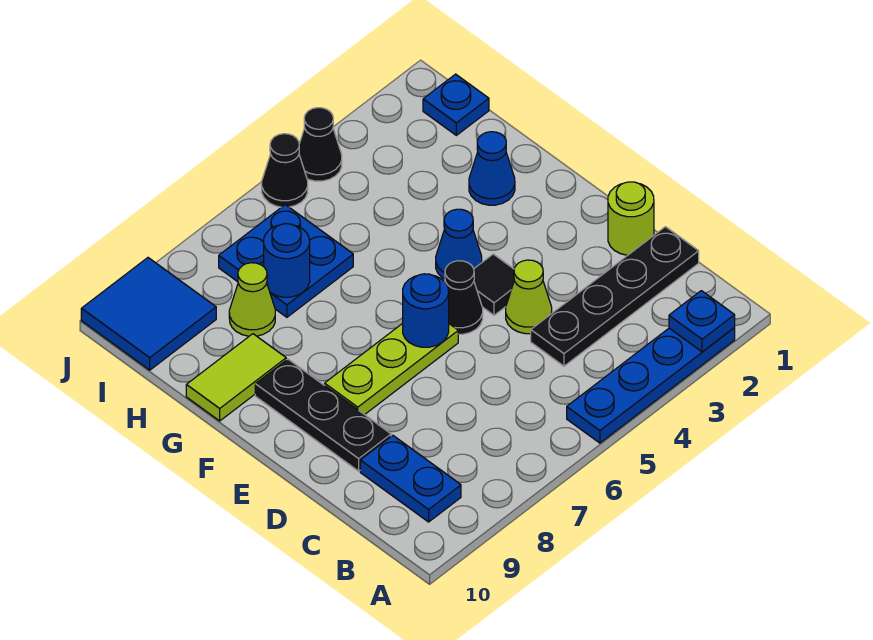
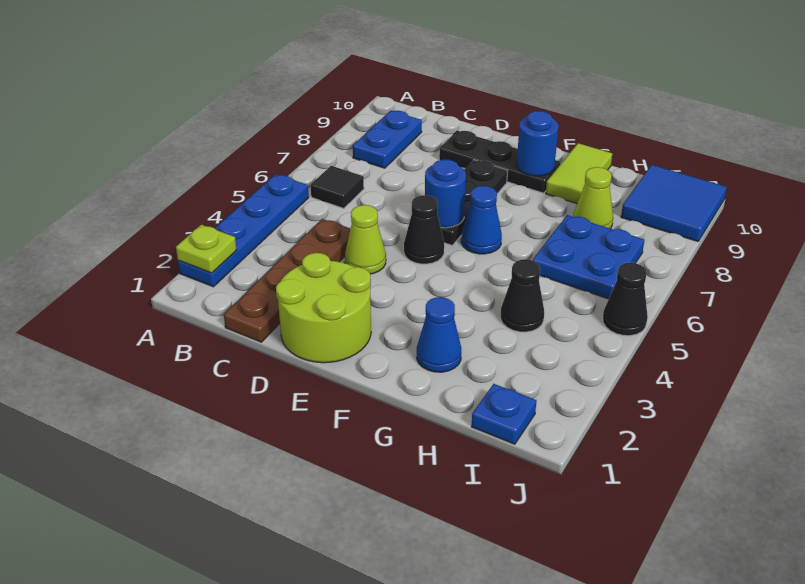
blue 1x1 plate [669,291,735,352] -> lime 1x1 plate [176,225,236,273]
blue 1x2 plate [360,435,461,522] -> blue 1x2 plate turned to [353,111,422,168]
black 1x4 plate [531,227,699,366] -> brown 1x4 plate [224,219,350,342]
lime 1x1 round brick [608,182,654,255] -> lime 2x2 round brick [276,253,371,363]
black 1x1 tile [474,254,514,315] -> black 1x1 tile moved to [311,166,364,208]
lime 1x3 plate [325,323,458,415] -> black 1x3 plate [441,160,508,245]
blue 1x1 cone [436,209,482,279] -> blue 1x1 cone moved to [461,186,502,254]
blue 1x1 round brick [264,224,310,297] -> blue 1x1 round brick moved to [517,111,558,176]
black 1x1 cone [299,108,342,181] -> black 1x1 cone moved to [501,259,544,332]

